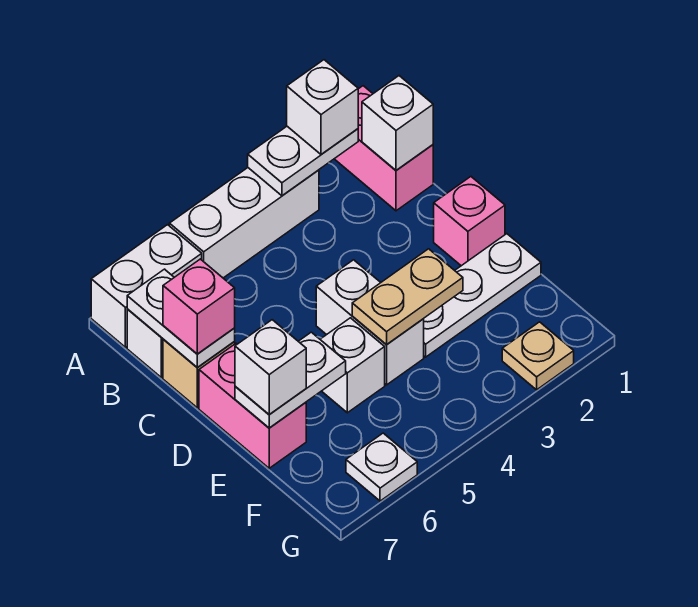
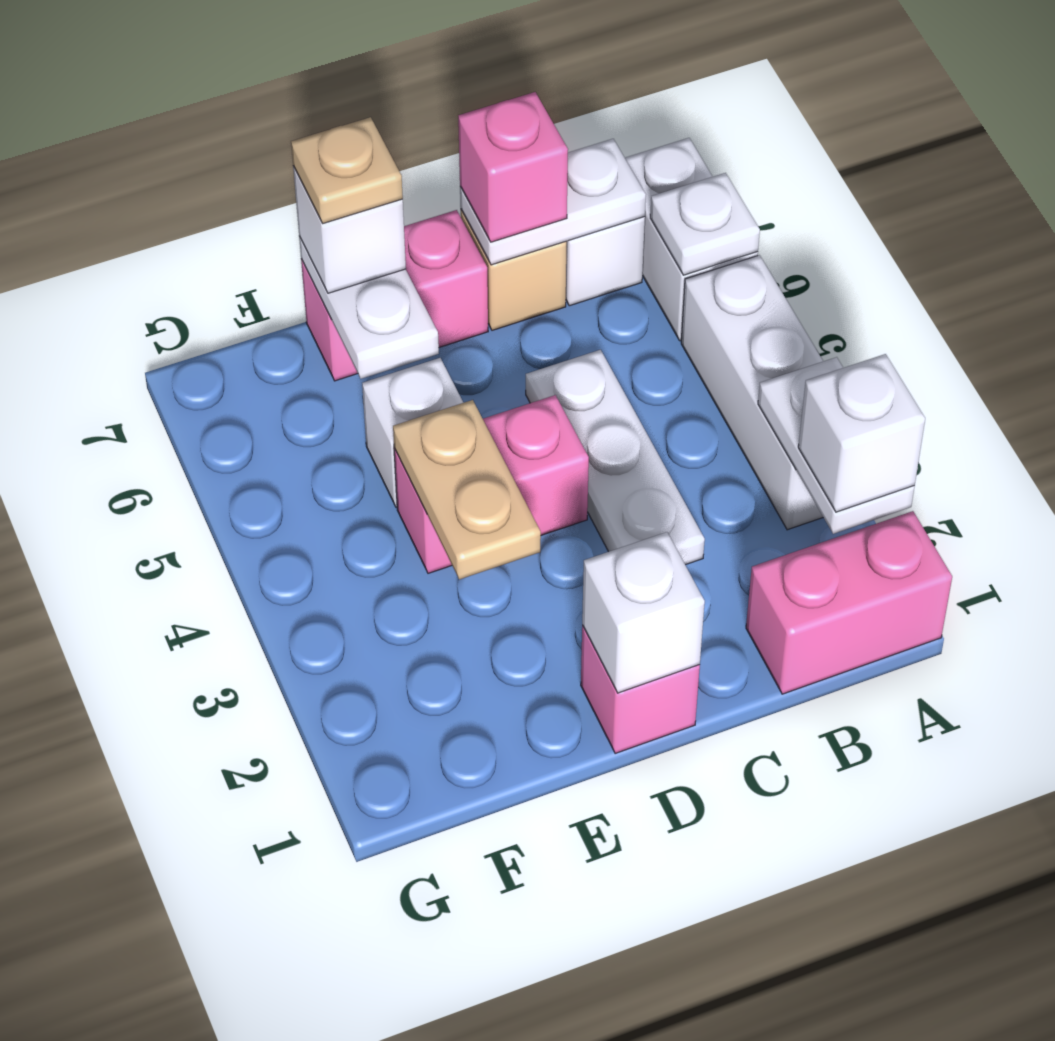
white 1x1 brick [362,76,433,170] -> white 1x1 brick moved to [582,532,705,693]
white 1x2 brick [316,260,424,385] -> pink 1x2 brick [394,395,589,573]
white 1x3 plate [424,234,541,357] -> white 1x3 plate moved to [526,350,705,565]
tan 1x1 plate [502,322,574,390] -> tan 1x1 plate moved to [291,117,403,223]
white 1x1 plate [346,433,417,501] -> white 1x1 plate moved to [650,173,760,275]

